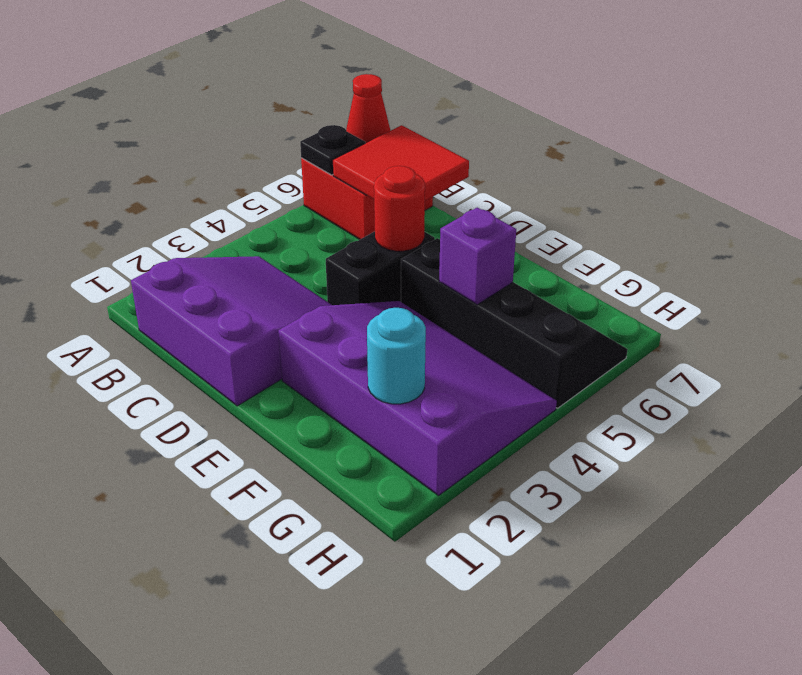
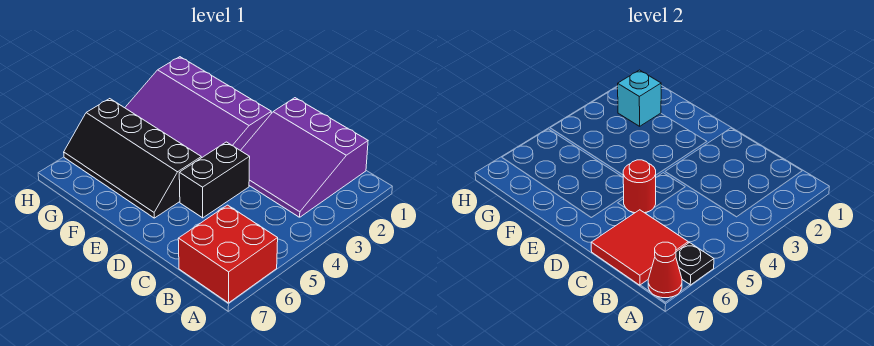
purple 1x1 brick [439,208,516,305] -> none
cyan 1x1 round brick [367,308,426,404] -> cyan 1x1 brick [618,70,661,126]

